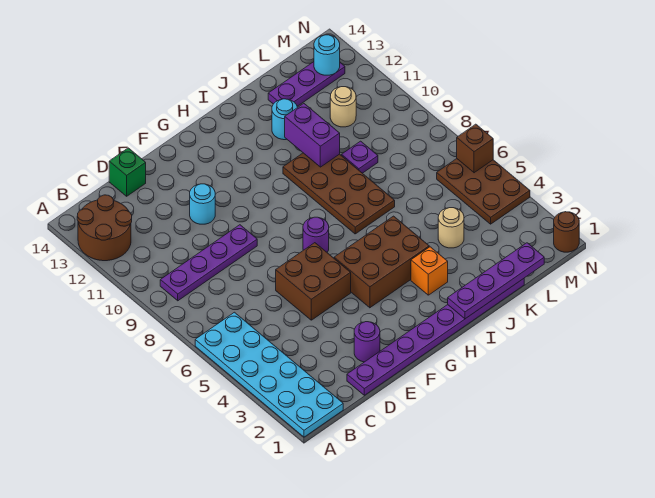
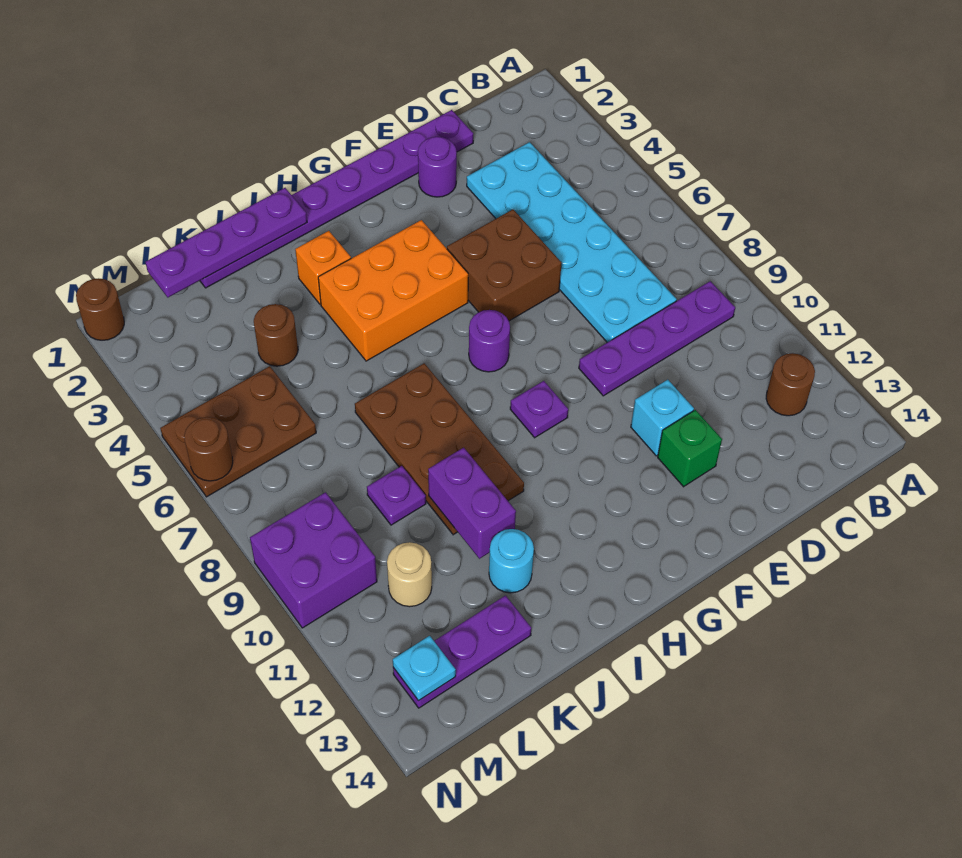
cyan 2x6 plate [195,312,343,437] -> cyan 2x6 plate moved to [467,142,677,343]
brown 2x2 round brick [77,195,132,261] -> brown 1x1 round brick [766,353,815,416]
green 1x1 brick [109,148,146,196] -> green 1x1 brick moved to [658,410,722,487]
cyan 1x1 round brick [190,184,215,224] -> cyan 1x1 brick [631,380,694,456]
brown 2x3 brick [334,216,429,308] -> orange 2x3 brick [318,220,468,361]
none -> purple 1x1 plate [510,381,568,438]
tan 1x1 round brick [438,208,464,248] -> brown 1x1 round brick [254,304,298,366]
brown 2x3 plate [437,159,530,224] -> brown 2x3 plate turned to [160,366,316,497]
none -> purple 2x2 brick [250,492,377,628]
cyan 1x1 round brick [314,35,340,75] -> cyan 1x1 plate [393,636,456,701]
brown 1x1 brick [457,124,493,173] -> brown 1x1 round brick [184,417,233,481]

